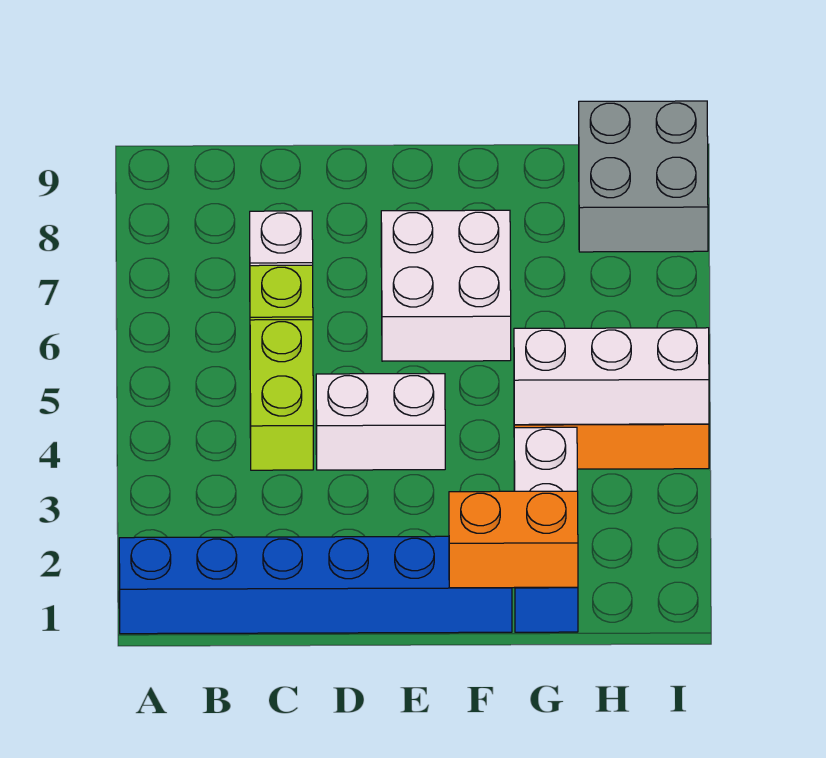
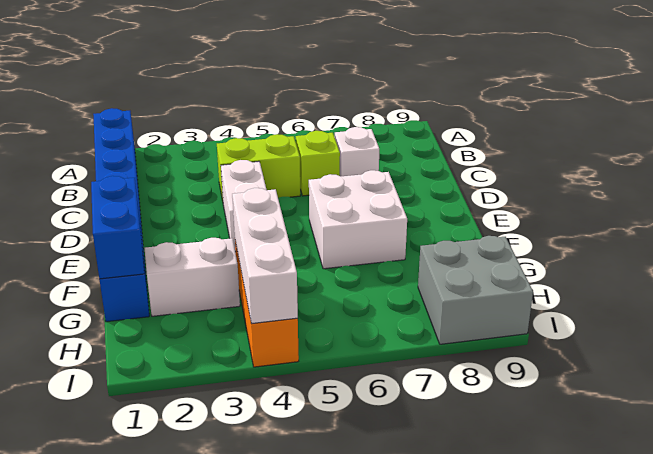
orange 1x2 brick [449,491,578,588] -> blue 1x2 brick [91,176,144,279]

